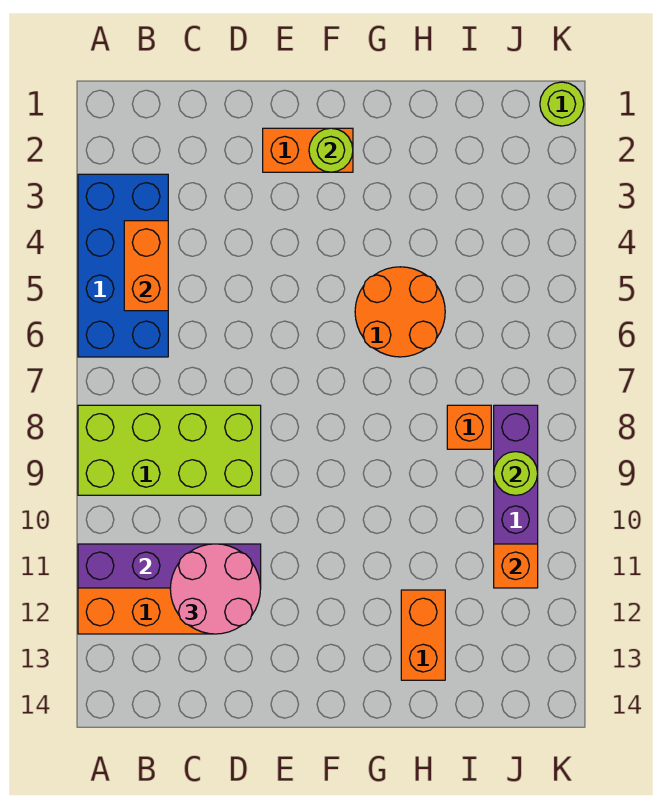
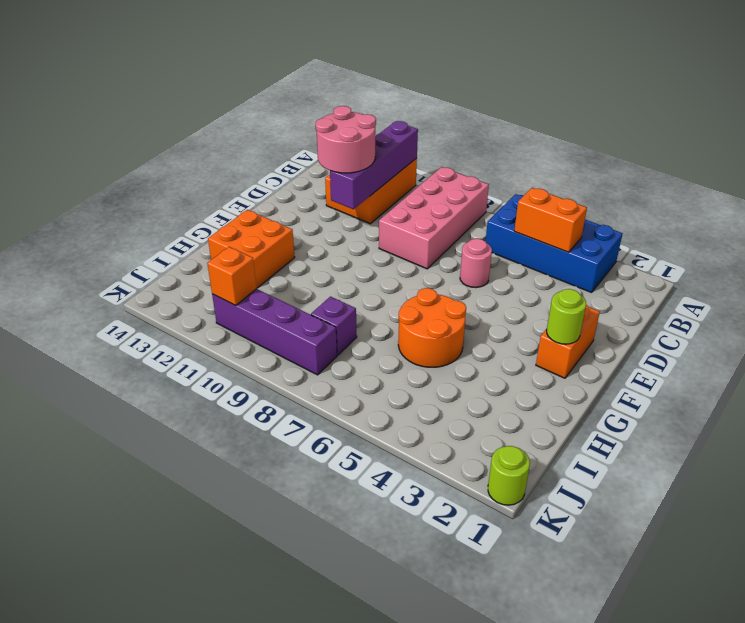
lime 2x4 brick [78,405,261,495] -> pink 2x4 brick [379,167,489,269]
none -> pink 1x1 round brick [460,239,492,288]
orange 1x2 brick [401,590,445,680] -> orange 2x2 brick [208,210,295,288]
orange 1x1 brick [447,405,491,449] -> purple 1x1 brick [311,297,357,355]
lime 1x1 round brick [494,452,538,495] -> none

